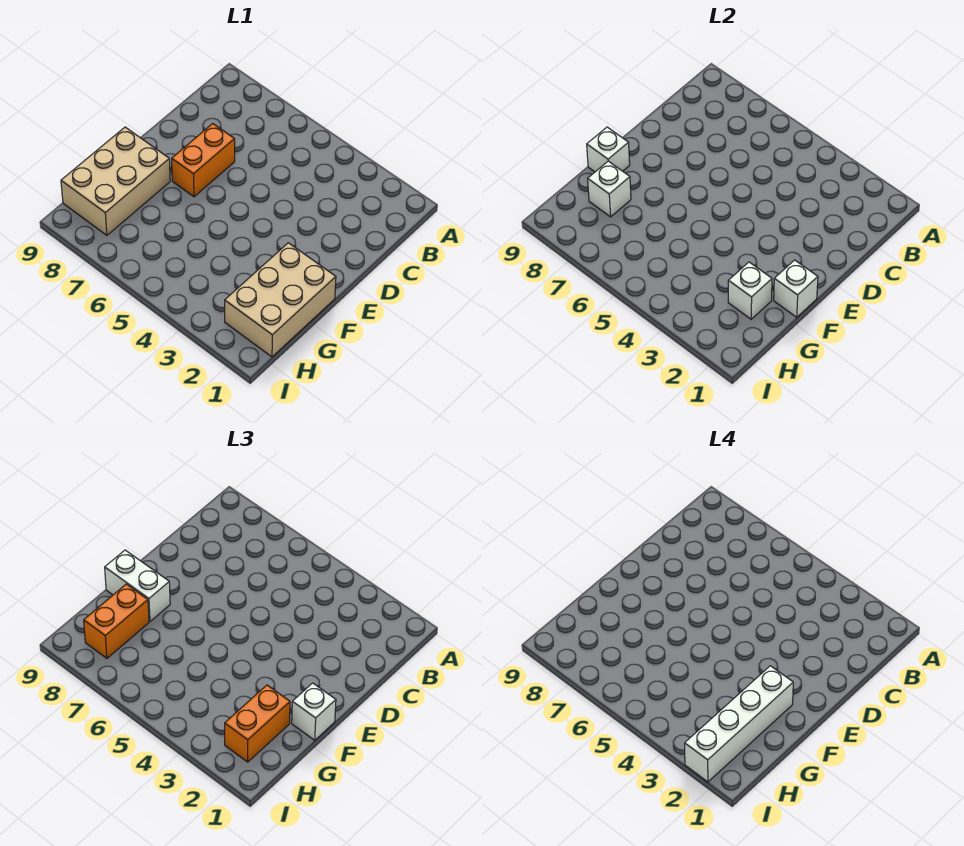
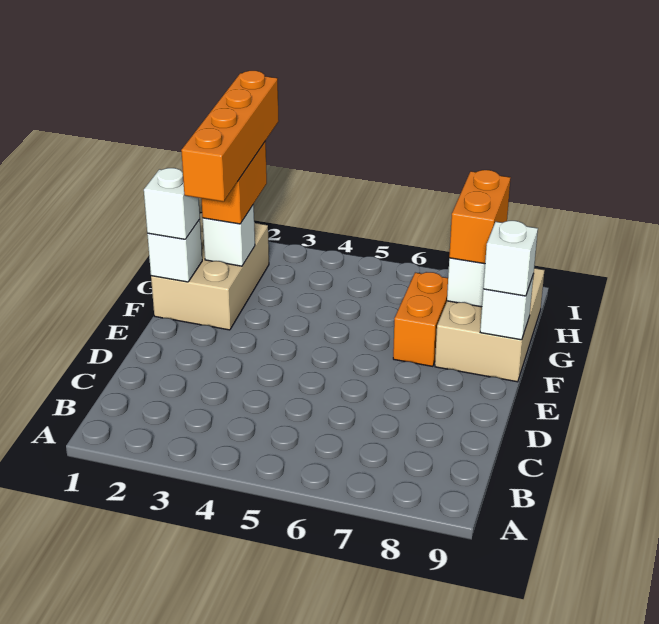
orange 1x2 brick [172,124,235,197] -> orange 1x2 brick moved to [393,272,448,366]
white 1x4 brick [685,666,793,782] -> orange 1x4 brick [181,71,279,202]
white 1x2 brick [105,550,170,621] -> white 1x1 brick [483,221,538,296]

